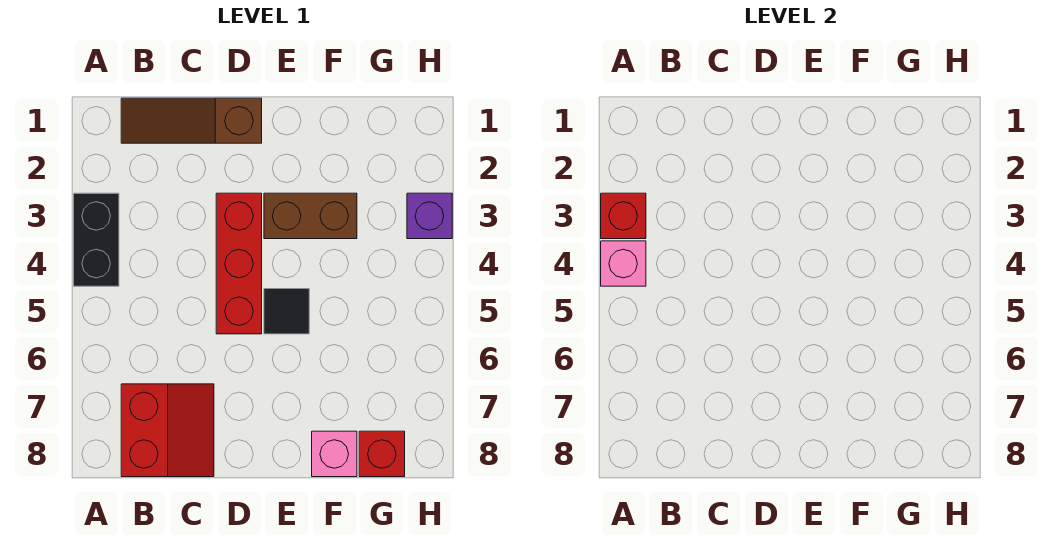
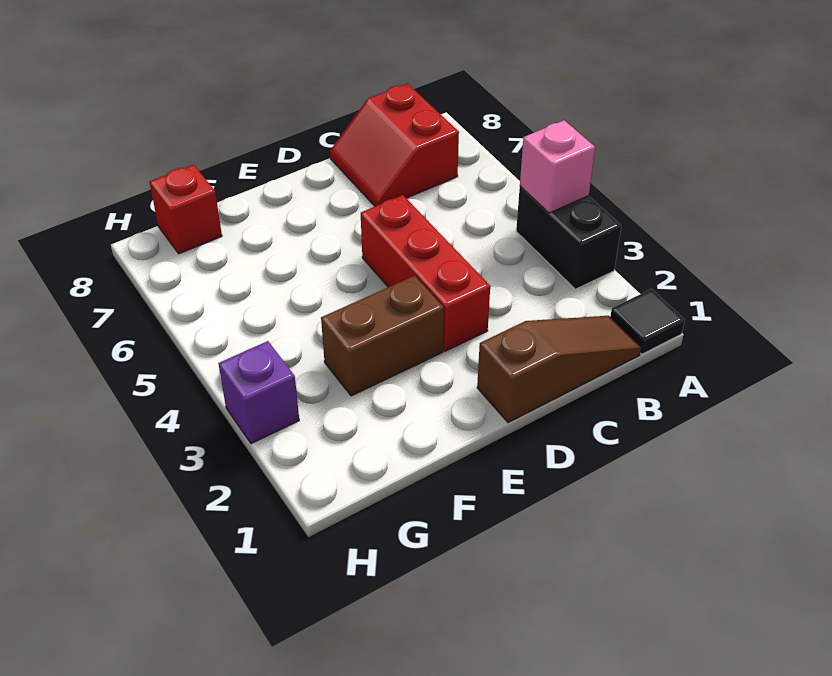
red 1x1 brick [601,193,646,239] -> none
black 1x1 tile [264,289,309,334] -> black 1x1 tile moved to [610,289,685,354]
pink 1x1 brick [312,431,357,477] -> none

